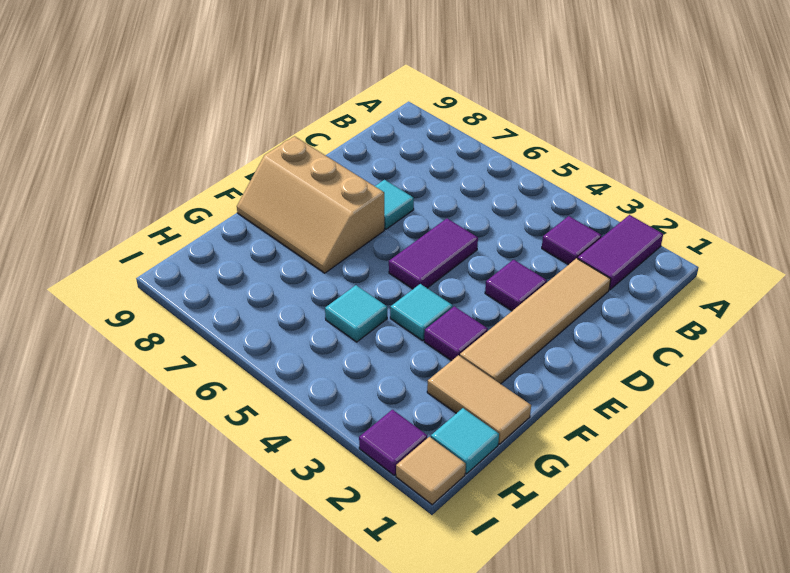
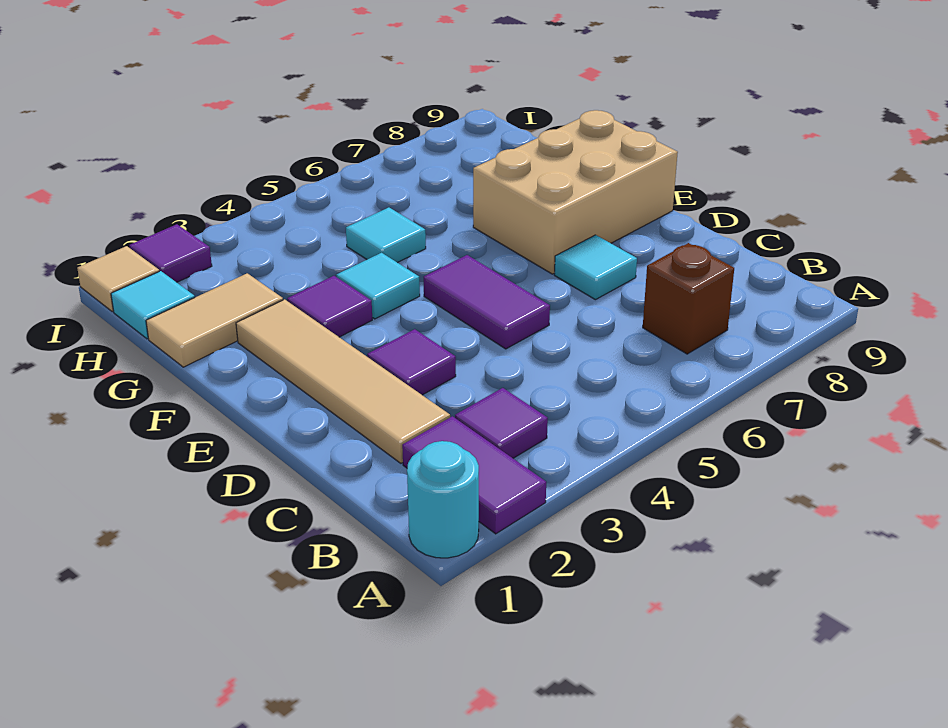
none -> cyan 1x1 round brick [407,441,479,558]
none -> brown 1x1 brick [643,243,734,354]
tan 2x3 slope [237,136,384,273] -> tan 2x3 brick [473,110,678,274]

